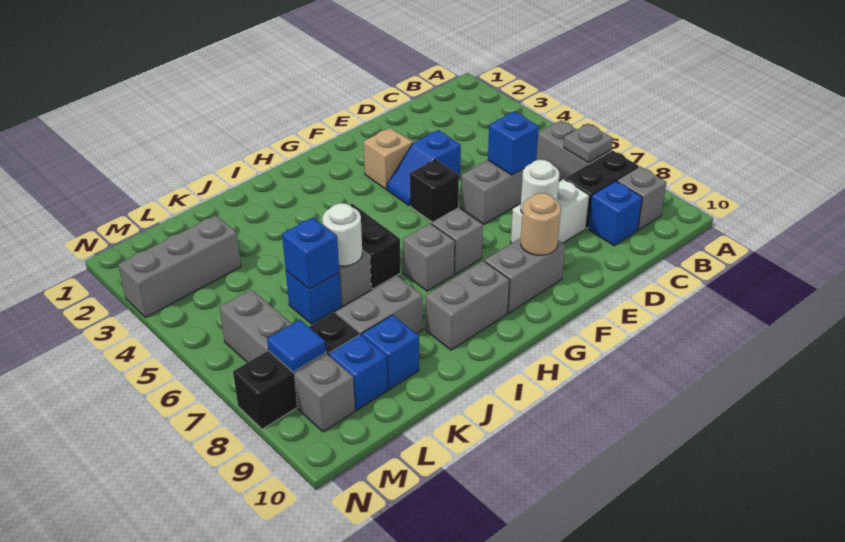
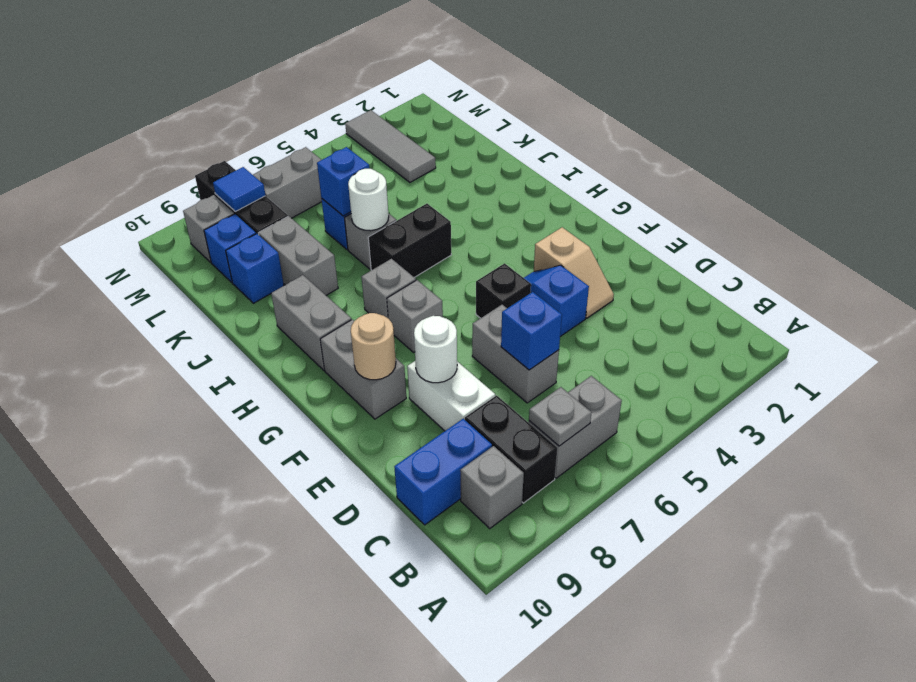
blue 1x1 brick [588,181,642,246] -> blue 1x2 brick [394,419,492,525]
grey 1x3 brick [118,215,241,318] -> grey 1x3 tile [345,110,436,182]

